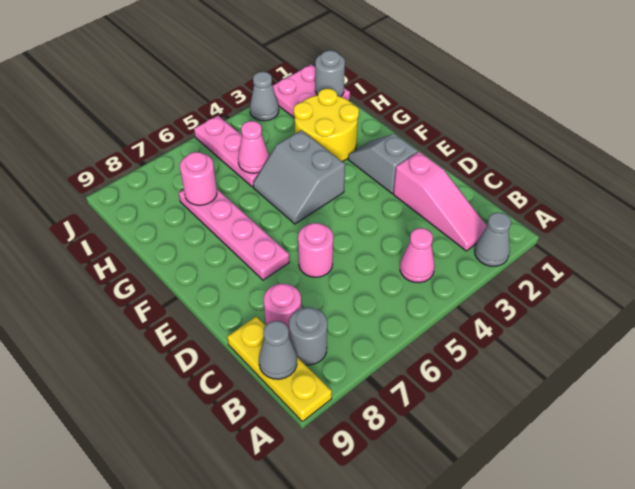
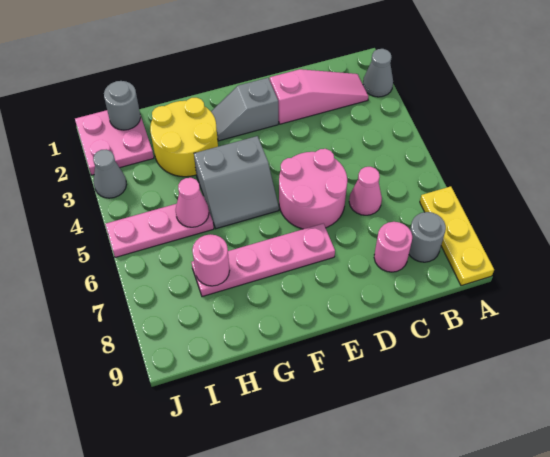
yellow 1x3 plate [227,317,332,422] -> yellow 1x3 plate turned to [420,186,494,286]
pink 1x1 cone [400,228,435,283] -> pink 1x1 cone moved to [349,167,382,215]
grey 1x1 cone [259,321,297,379] -> none
pink 1x1 round brick [298,223,333,277] -> pink 2x2 round brick [279,149,347,229]

